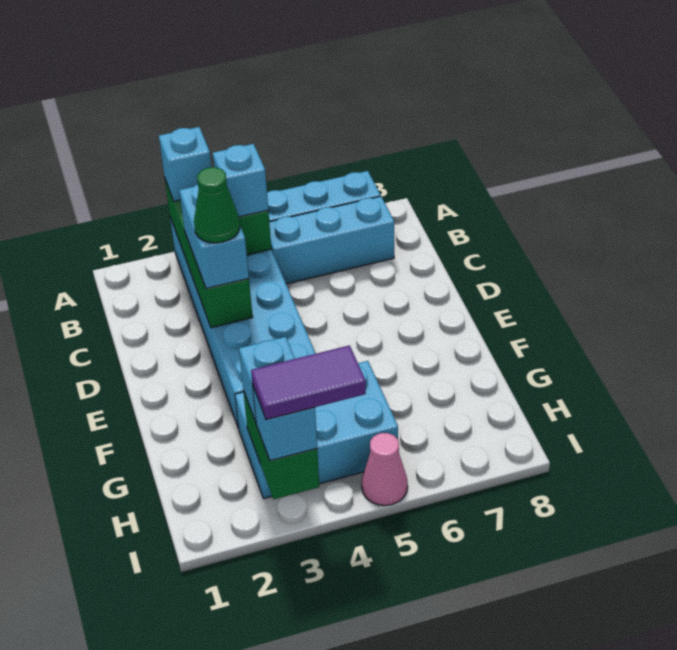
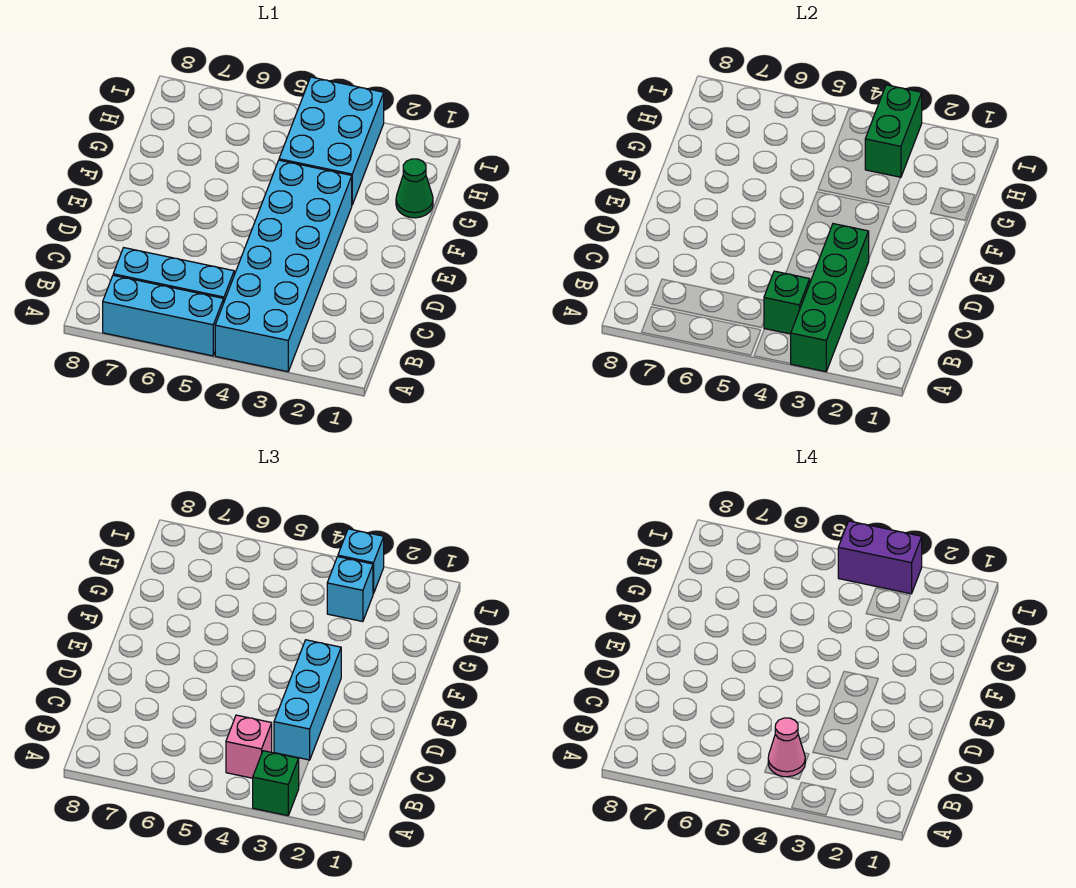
cyan 1x1 brick [159,127,211,201] -> green 1x1 brick [253,751,299,816]
cyan 1x1 brick [213,144,268,217] -> pink 1x1 brick [226,715,272,778]
cyan 1x2 brick [179,184,249,288] -> cyan 1x3 brick [274,640,341,760]
green 1x1 cone [194,167,240,243] -> green 1x1 cone moved to [396,159,433,218]
cyan 2x3 brick [235,361,398,499] -> cyan 2x3 brick turned to [279,77,384,205]
purple 1x2 tile [251,345,366,420] -> purple 1x2 brick [838,521,922,594]
pink 1x1 cone [362,433,408,506] -> pink 1x1 cone moved to [768,718,806,777]

